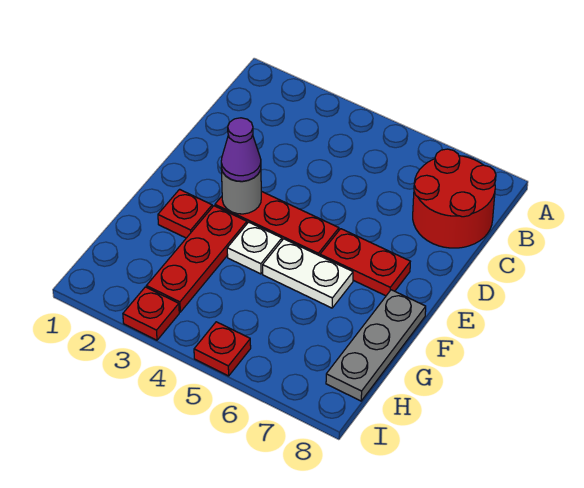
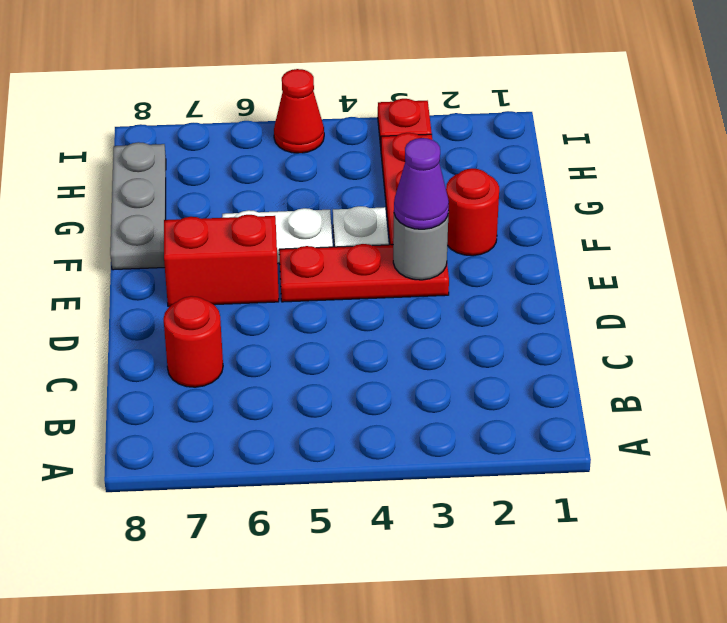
red 2x2 round brick [413,149,496,248] -> red 1x1 round brick [164,296,223,387]
red 1x2 plate [320,229,410,296] -> red 1x2 brick [164,215,279,306]
red 1x1 plate [158,189,212,238] -> red 1x1 round brick [446,168,499,256]
red 1x1 plate [194,322,251,376] -> red 1x1 cone [274,69,324,153]

